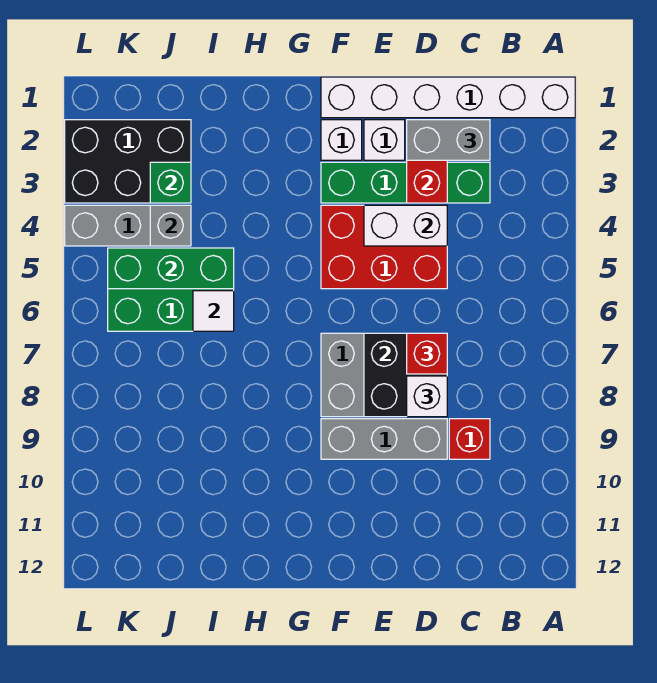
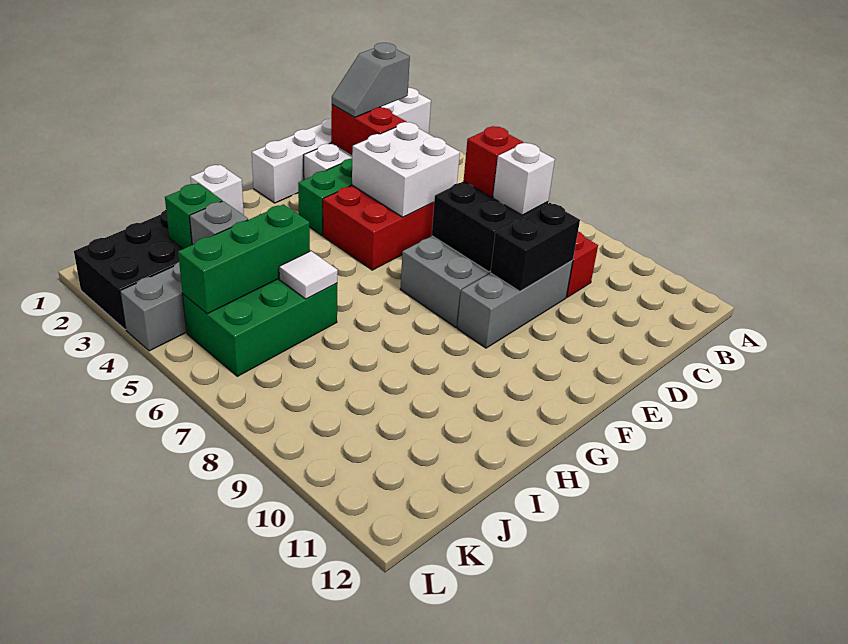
grey 1x2 brick [407,120,490,160] -> grey 1x2 slope [332,43,410,117]
white 1x2 brick [364,205,447,246] -> white 2x2 brick [352,122,460,217]
none -> black 1x2 brick [490,203,580,291]
white 1x1 brick [321,120,362,160] -> white 1x1 brick moved to [190,165,244,215]

